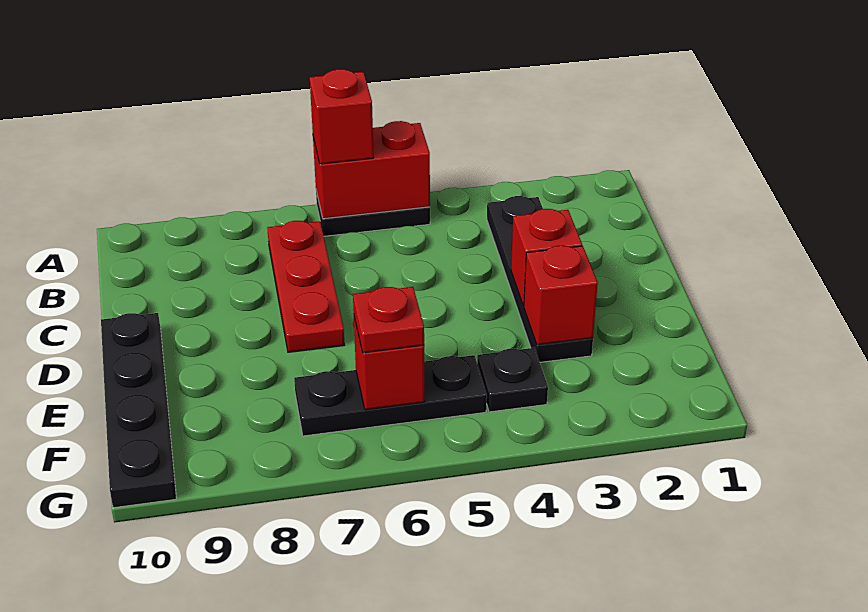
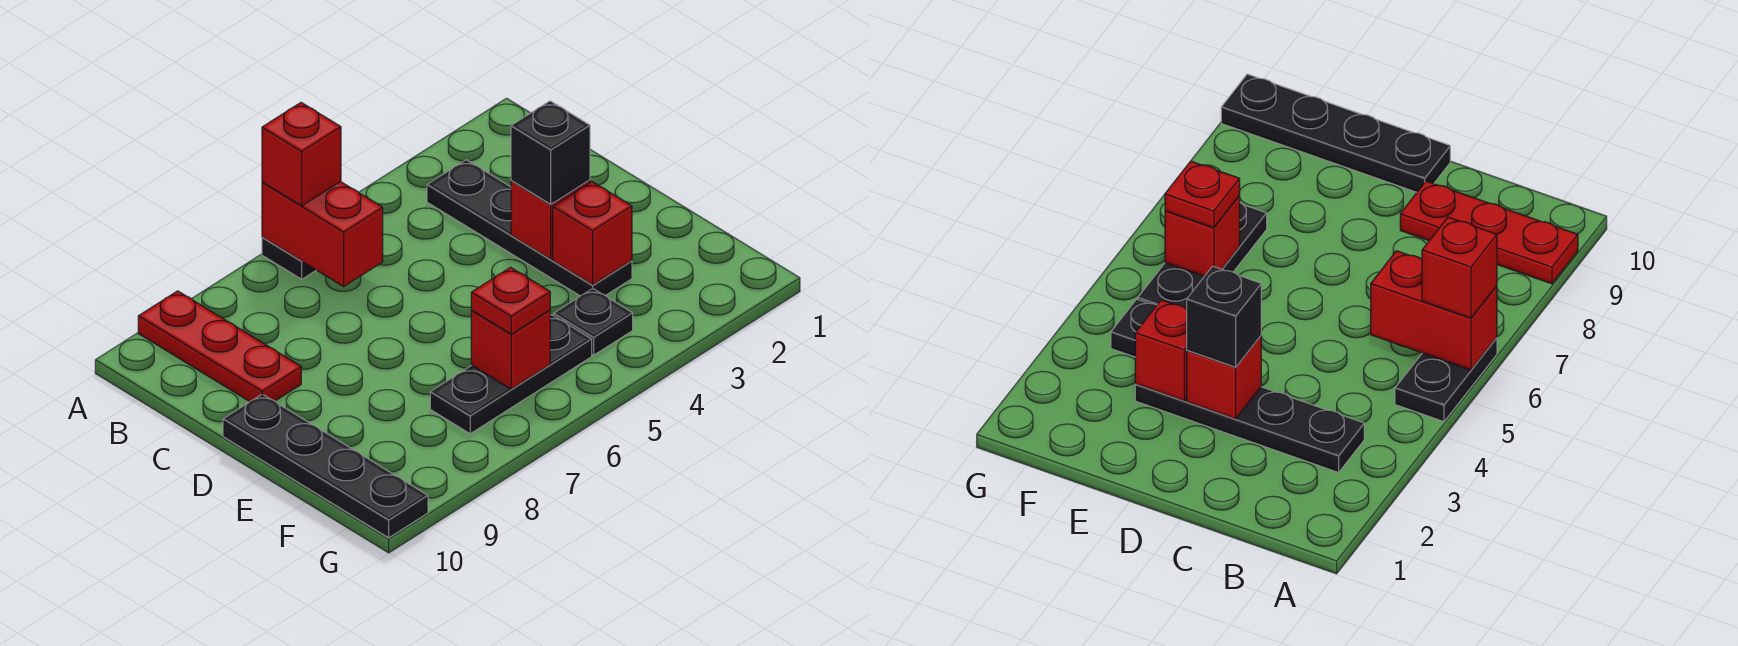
red 1x2 brick [313,121,430,219] -> red 1x2 brick turned to [262,182,383,287]
red 1x3 plate [267,221,344,352] -> red 1x3 plate moved to [138,291,301,402]
none -> black 1x1 brick [511,101,590,204]

